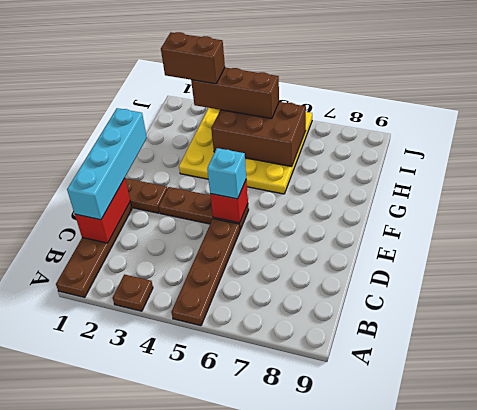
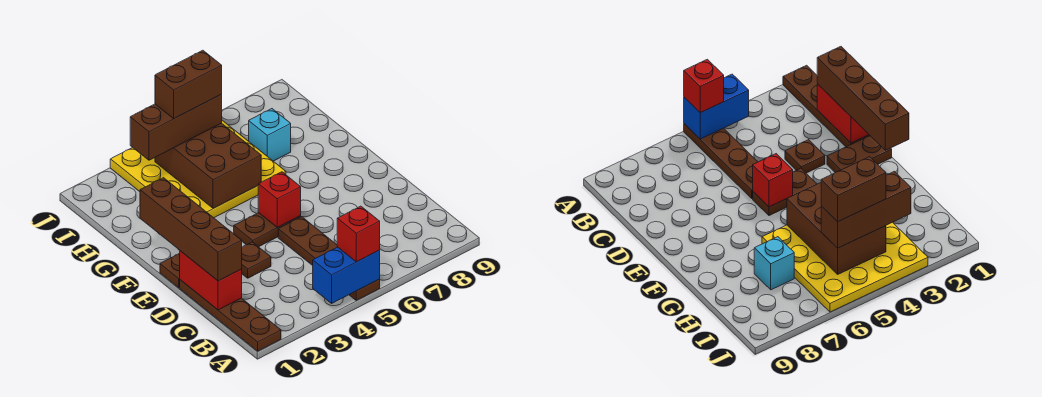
brown 1x1 plate [113,275,153,311] -> brown 1x1 plate moved to [242,242,271,278]
none -> blue 1x2 brick [313,247,380,303]
none -> red 1x1 brick [337,206,380,262]
cyan 1x4 brick [67,108,147,220] -> brown 1x4 brick [140,178,242,281]
brown 1x3 plate [159,187,249,230] -> brown 1x2 plate [234,213,301,247]
cyan 1x1 brick [207,148,246,199] -> cyan 1x1 brick moved to [249,109,291,161]
brown 2x3 brick [211,102,306,167] -> brown 2x3 brick turned to [155,123,261,208]
brown 1x2 brick [161,32,225,84] -> brown 1x2 brick moved to [155,50,222,119]

